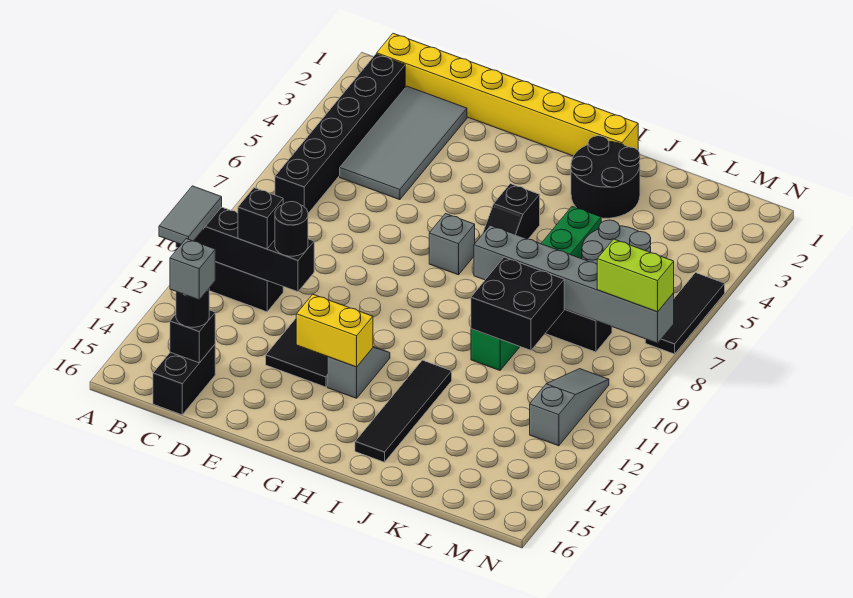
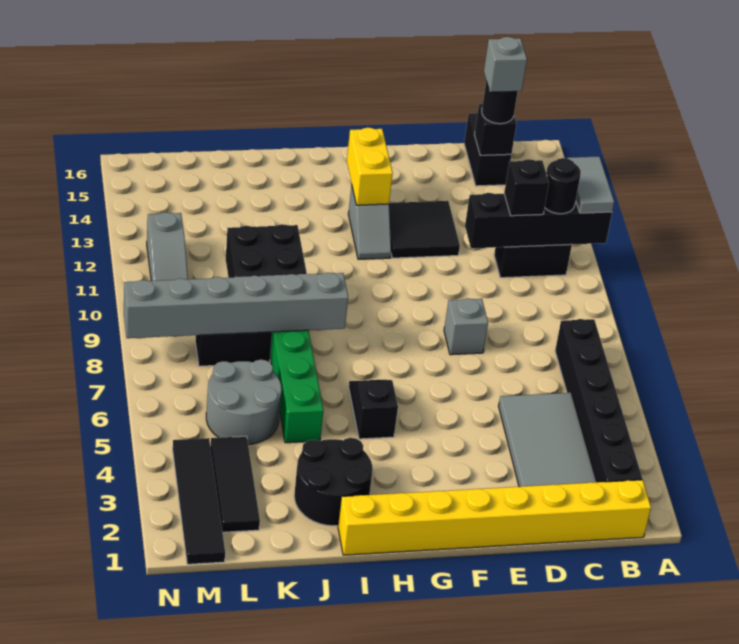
black 1x1 round brick [275,201,308,256] -> black 1x1 round brick moved to [545,158,581,214]
yellow 1x2 brick [296,294,373,367] -> yellow 1x2 brick turned to [347,128,393,205]
grey 1x1 brick [429,214,475,275] -> grey 1x1 brick moved to [444,298,488,355]
black 1x4 tile [355,360,452,462] -> black 1x4 tile moved to [173,438,225,564]
lime 1x2 brick [597,239,674,312] -> none
black 1x3 tile [645,273,725,354] -> black 1x3 tile moved to [210,436,260,532]

